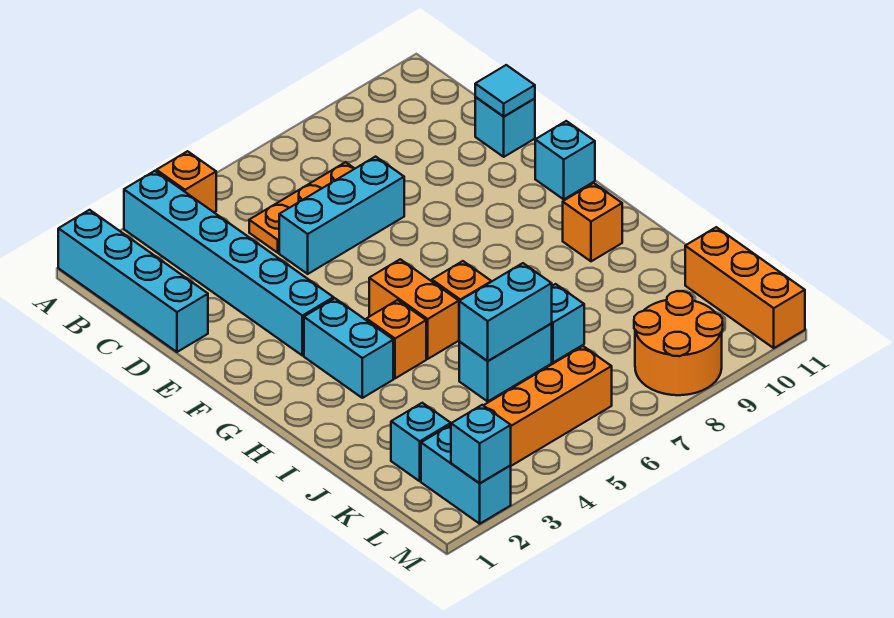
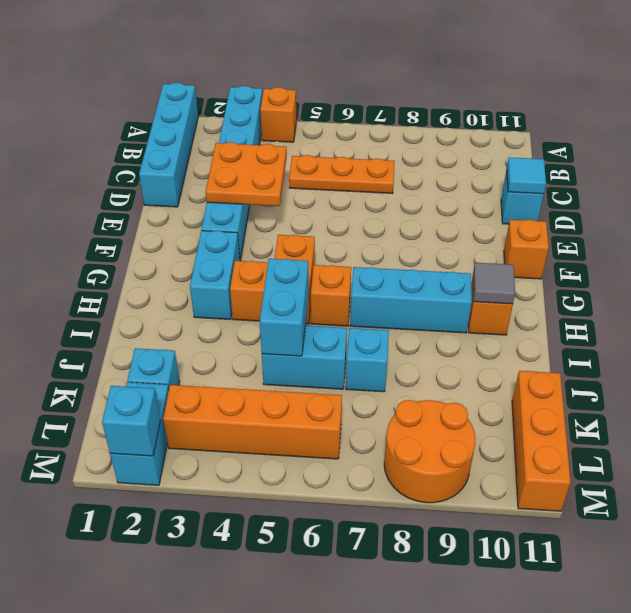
none -> orange 2x2 plate [206,142,287,206]
cyan 1x3 brick [279,157,404,274] -> cyan 1x3 brick moved to [350,267,472,333]
cyan 1x1 brick [535,121,595,199] -> orange 1x1 brick [504,220,549,279]
none -> grey 1x1 tile [473,263,515,304]
cyan 1x2 brick [459,263,552,361] -> cyan 1x2 brick turned to [260,259,309,356]

